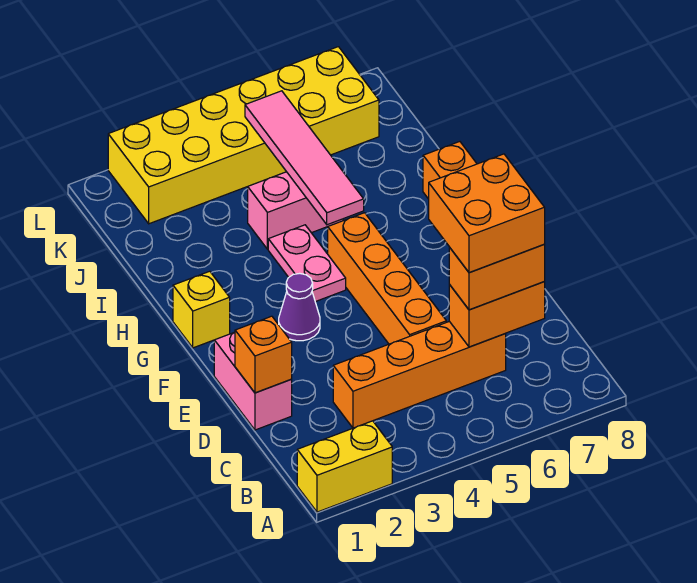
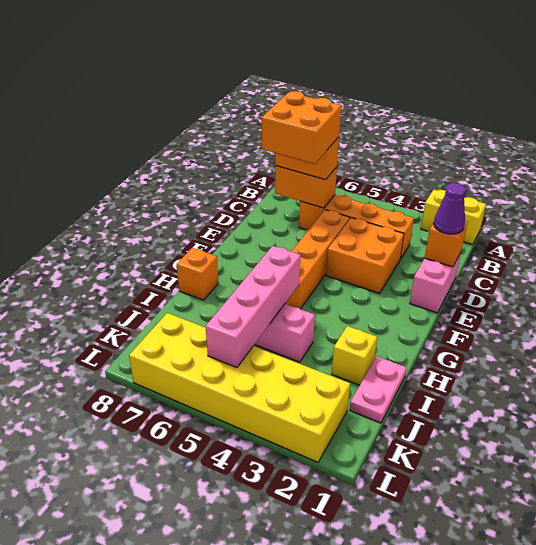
none -> orange 2x2 brick [326,218,404,293]
purple 1x1 cone [279,273,320,341] -> purple 1x1 cone moved to [434,183,466,234]
yellow 1x1 brick [173,271,230,348] -> yellow 1x1 brick moved to [332,326,377,385]
pink 1x2 plate [268,225,346,302] -> pink 1x2 plate moved to [350,356,407,423]
pink 1x4 tile [245,91,364,225] -> pink 1x4 brick [206,246,300,367]

